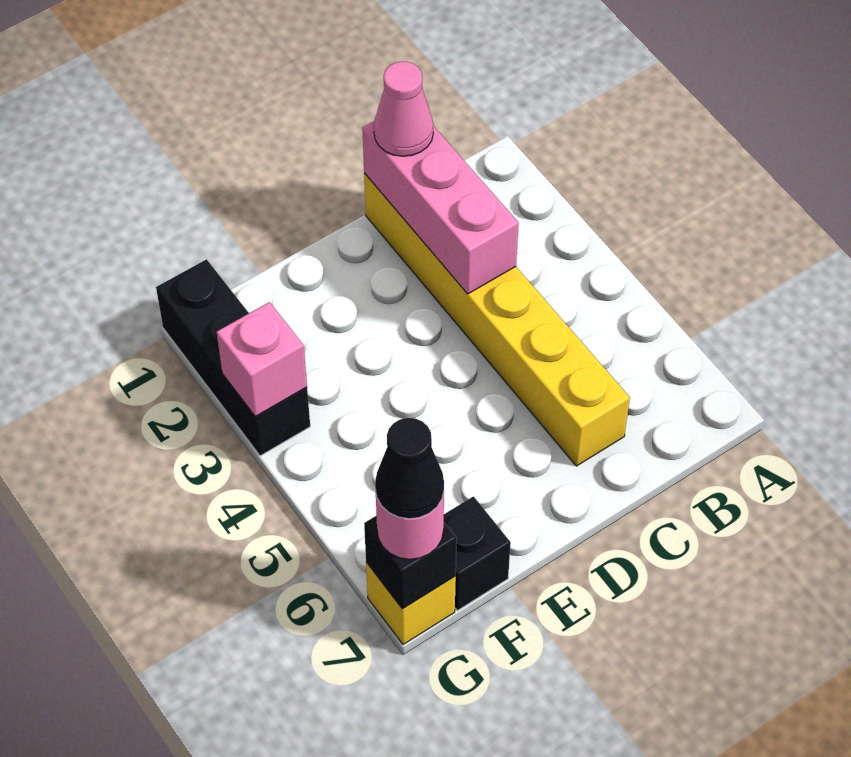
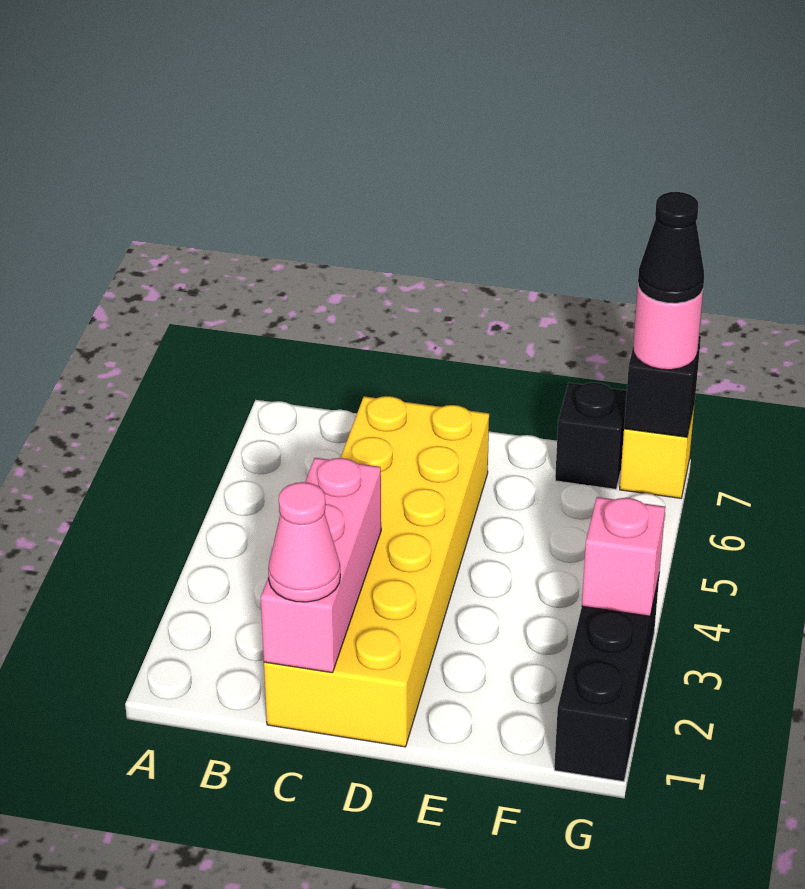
yellow 1x6 brick [364,173,630,466] -> yellow 2x6 brick [264,396,489,747]

